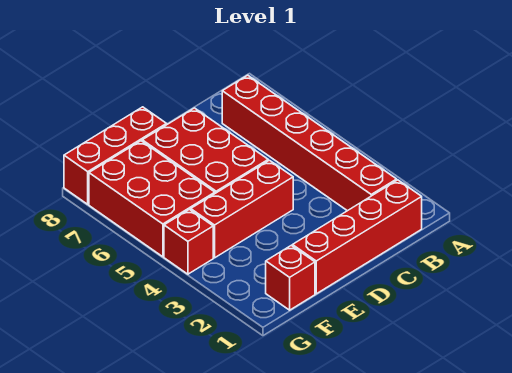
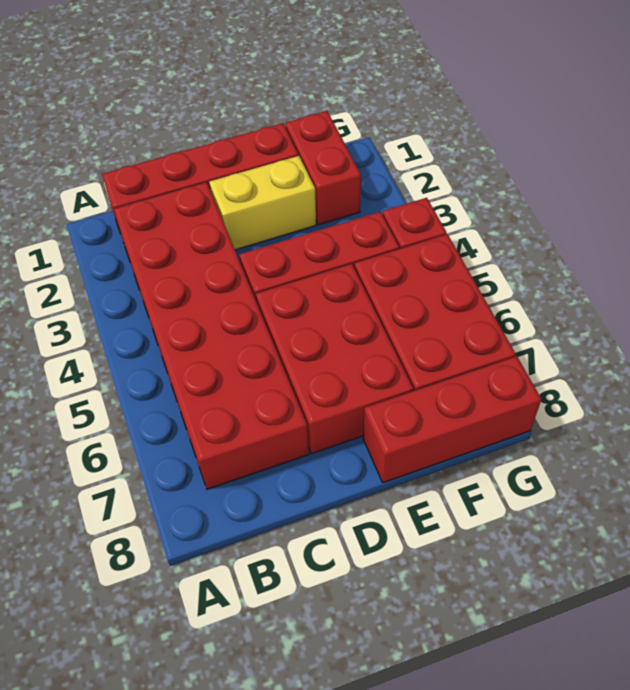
red 1x6 brick [222,75,397,211] -> red 2x6 brick [114,182,309,489]
none -> yellow 1x2 brick [209,156,316,250]
red 1x1 brick [266,246,315,310] -> red 1x2 brick [285,111,361,225]

